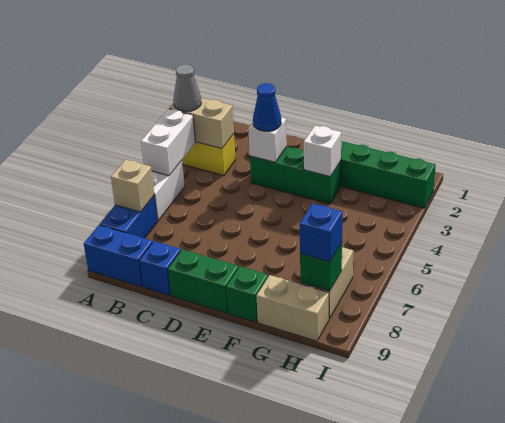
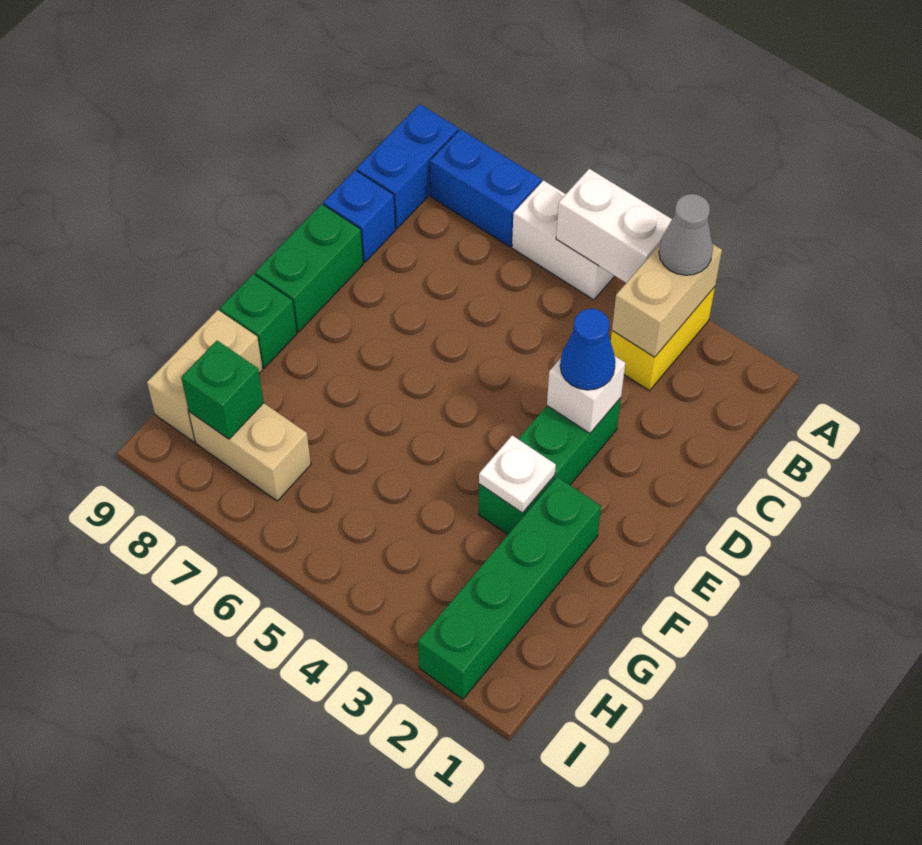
tan 1x1 brick [111,160,154,212] -> none
white 1x1 brick [304,126,341,176] -> white 1x1 plate [479,435,556,513]
blue 1x1 brick [300,204,342,262] -> none

